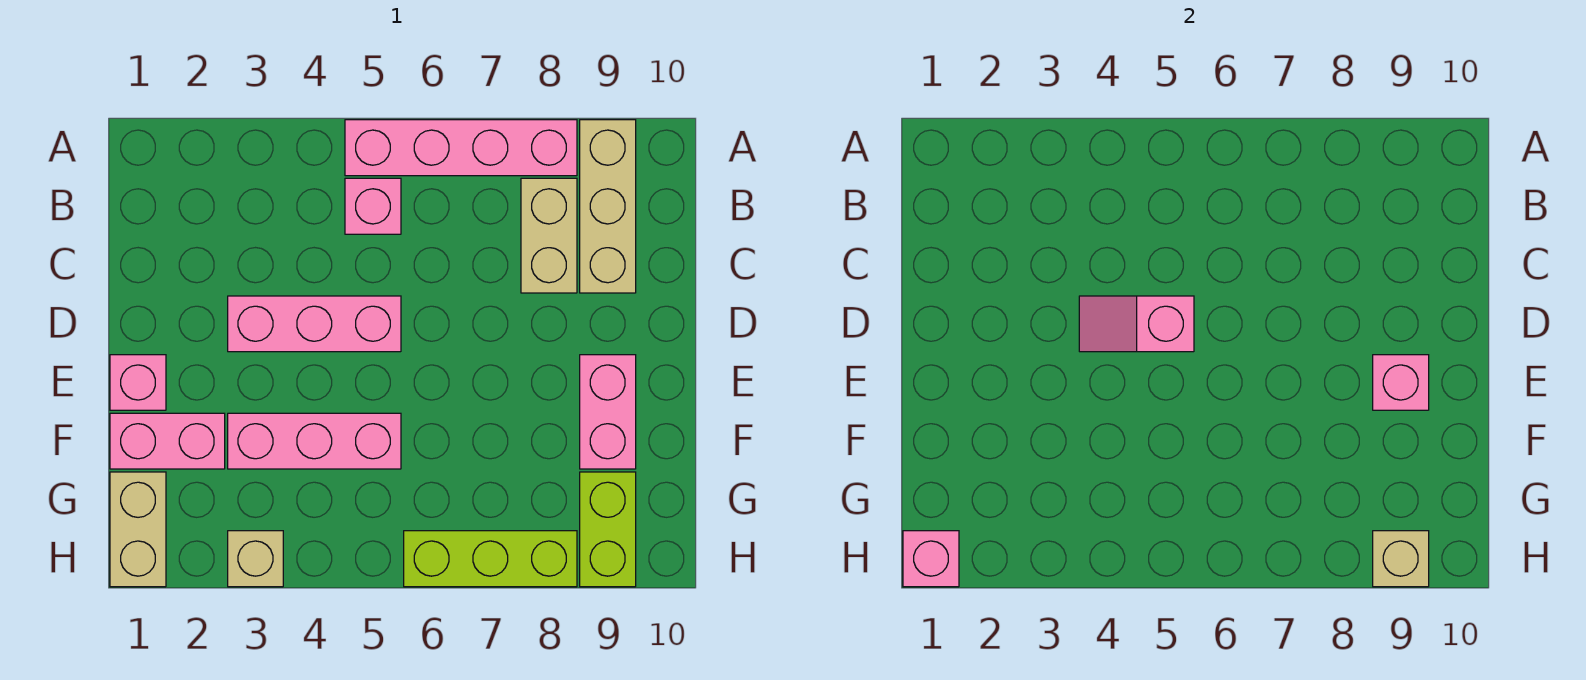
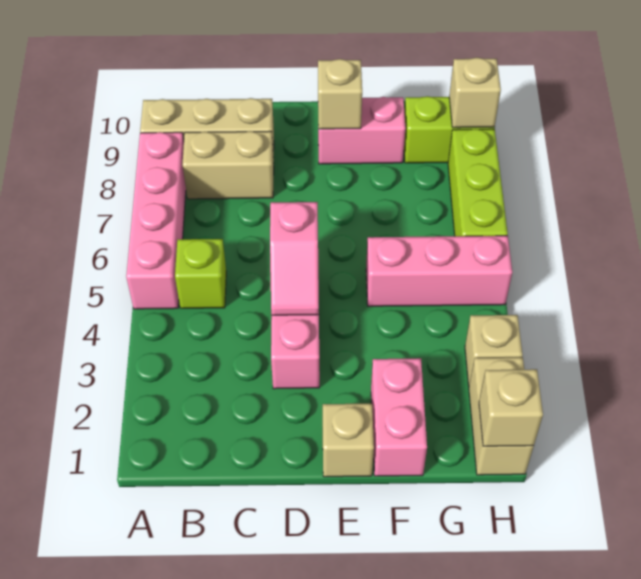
pink 1x1 brick [345,178,401,234] -> lime 1x1 brick [175,239,226,308]
pink 1x1 brick [110,355,166,410] -> tan 1x1 brick [323,404,374,477]
pink 1x1 brick [1373,355,1429,410] -> tan 1x1 brick [318,59,362,129]
pink 1x3 brick [228,413,401,469] -> pink 1x3 brick turned to [366,236,512,306]
tan 1x2 brick [110,472,166,587] -> tan 1x2 brick turned to [469,357,534,475]
pink 1x1 brick [903,531,959,587] -> tan 1x1 brick [479,369,543,446]

